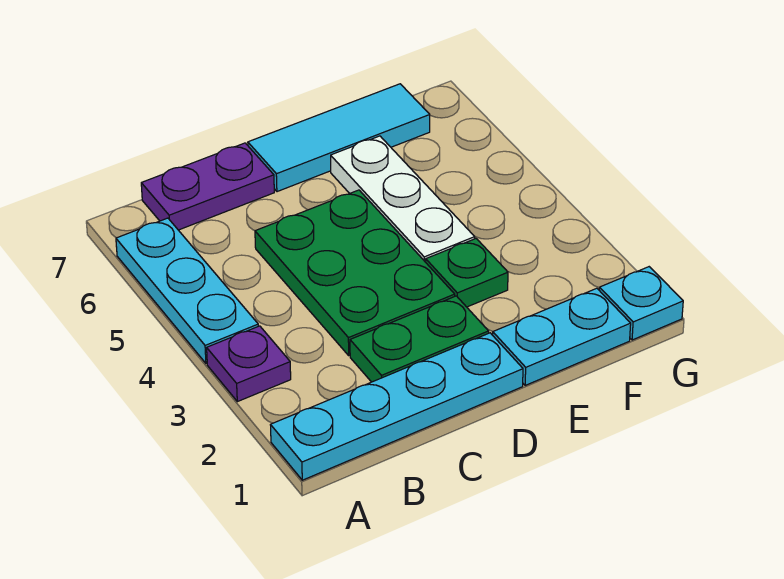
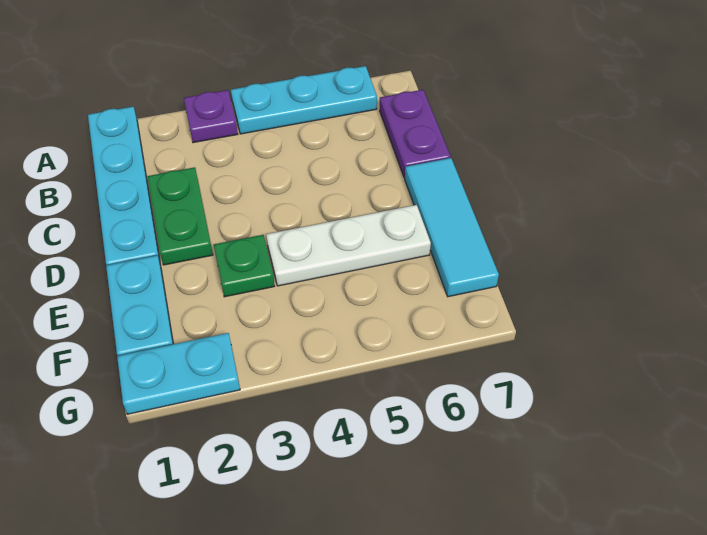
green 2x3 plate [255,190,455,355] -> none
cyan 1x1 plate [599,267,683,340] -> cyan 1x2 plate [117,333,240,414]

